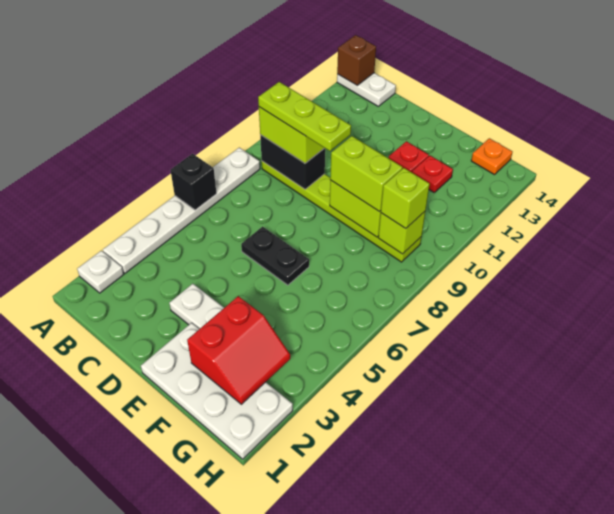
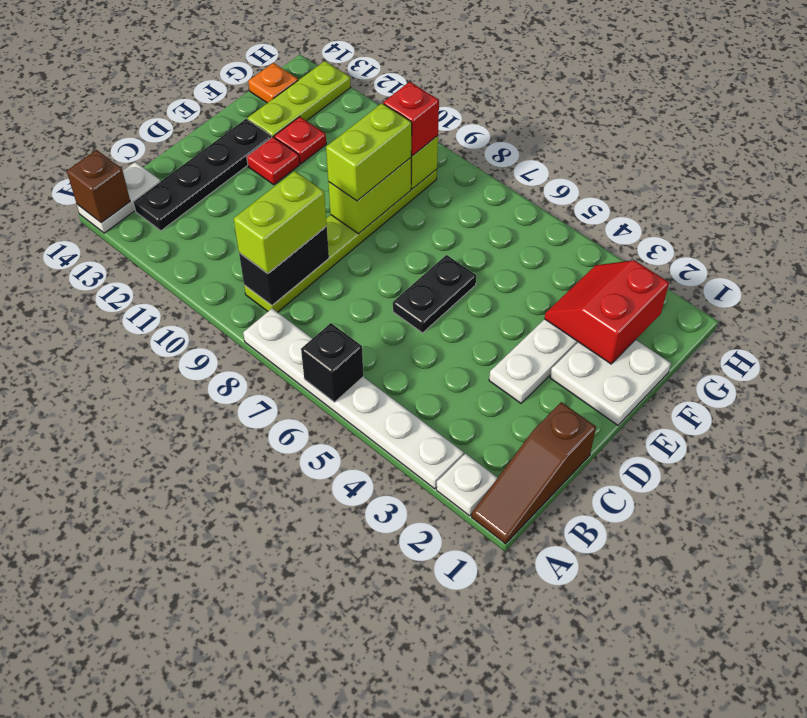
none -> brown 1x3 slope [471,402,596,544]
lime 1x3 plate [258,82,351,151] -> lime 1x3 plate moved to [248,61,351,137]
none -> black 1x4 plate [133,119,272,231]
white 2x4 plate [141,323,293,459] -> white 2x2 plate [550,340,671,425]
red 2x2 slope [187,296,290,404] -> red 2x2 slope turned to [544,260,669,364]
lime 1x1 brick [381,168,430,229] -> red 1x1 brick [383,82,439,156]

